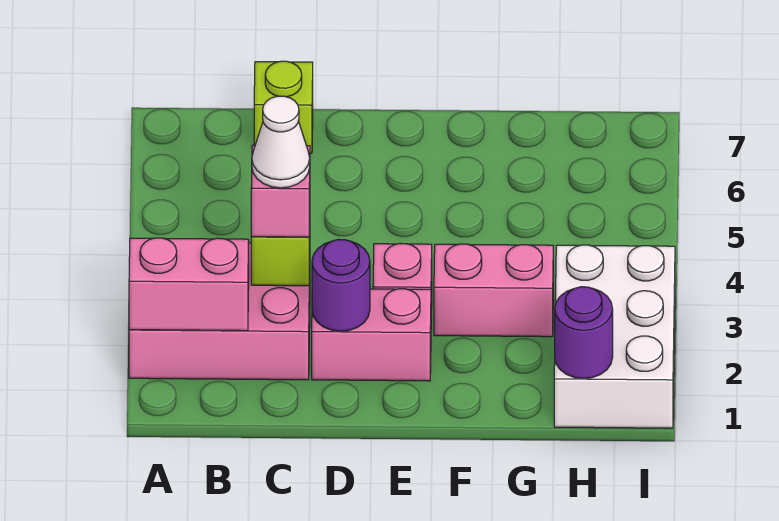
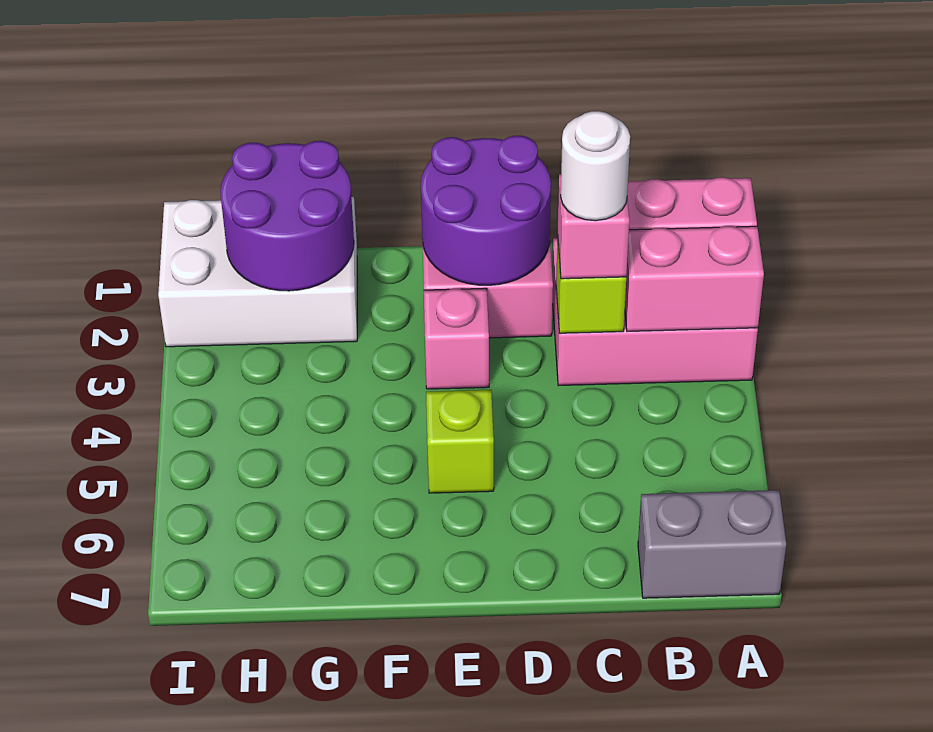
none -> grey 1x2 brick [638,490,786,598]
white 1x1 cone [252,96,310,188] -> white 1x1 round brick [561,111,630,221]
lime 1x1 brick [254,61,313,153] -> lime 1x1 brick moved to [426,390,494,493]
purple 1x1 round brick [312,239,370,331] -> purple 2x2 round brick [421,136,551,285]
pink 1x2 brick [434,244,553,337] -> pink 1x2 brick moved to [625,226,764,331]
white 2x3 brick [554,245,675,428] -> white 2x3 brick turned to [158,197,357,347]
purple 1x1 round brick [555,287,613,379] -> purple 2x2 round brick [220,141,354,291]

